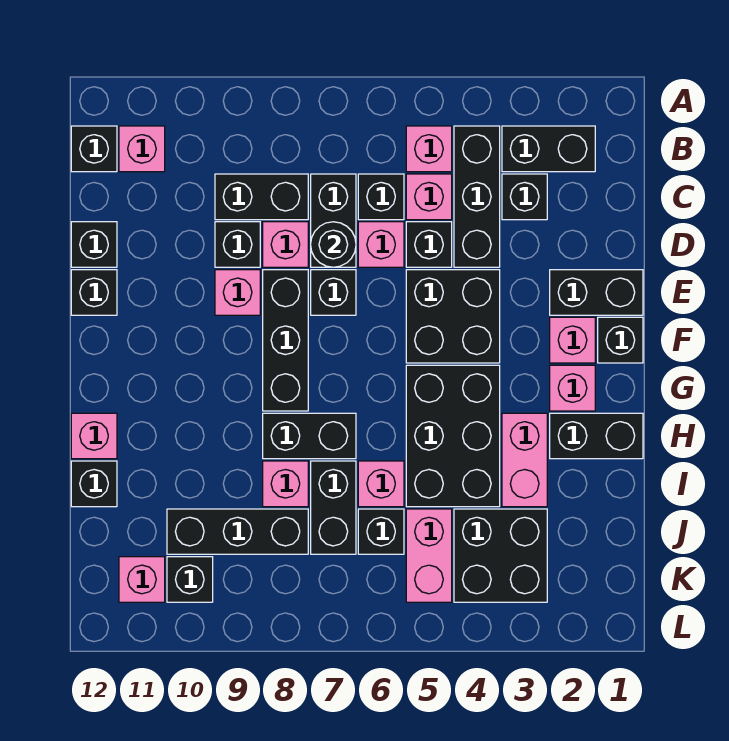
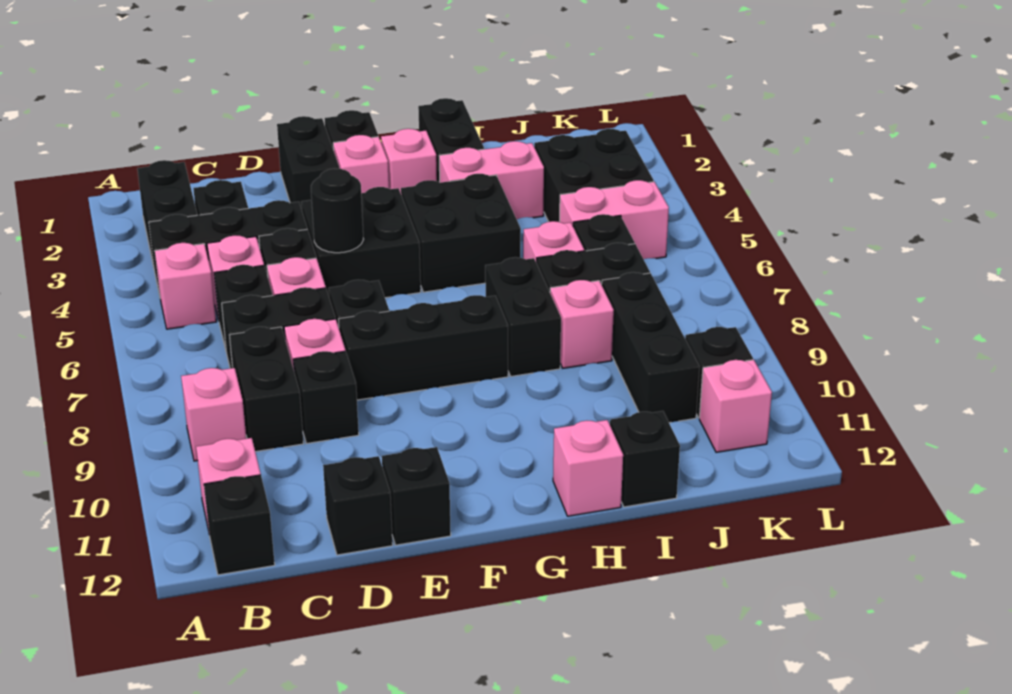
black 1x1 round brick [311,222,356,267] -> black 1x1 round brick moved to [311,169,364,253]
pink 1x1 brick [215,270,260,315] -> pink 1x1 brick moved to [181,368,246,461]
black 2x3 brick [406,365,500,507] -> black 2x2 brick [401,174,521,292]

